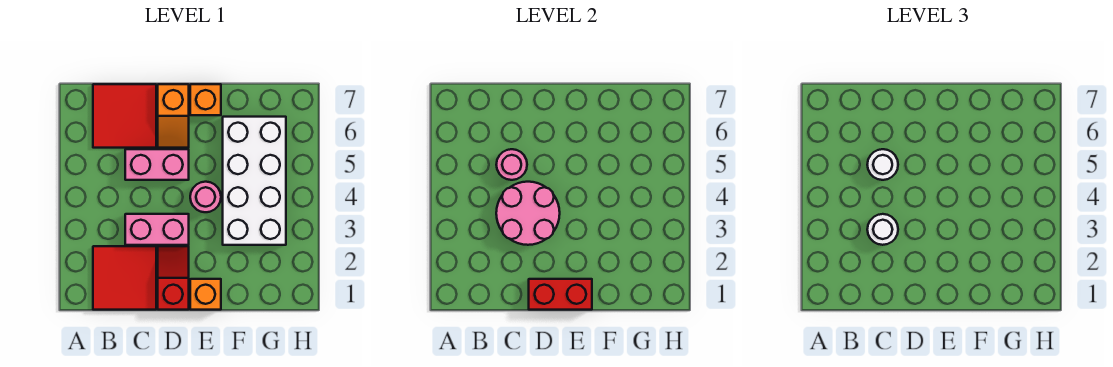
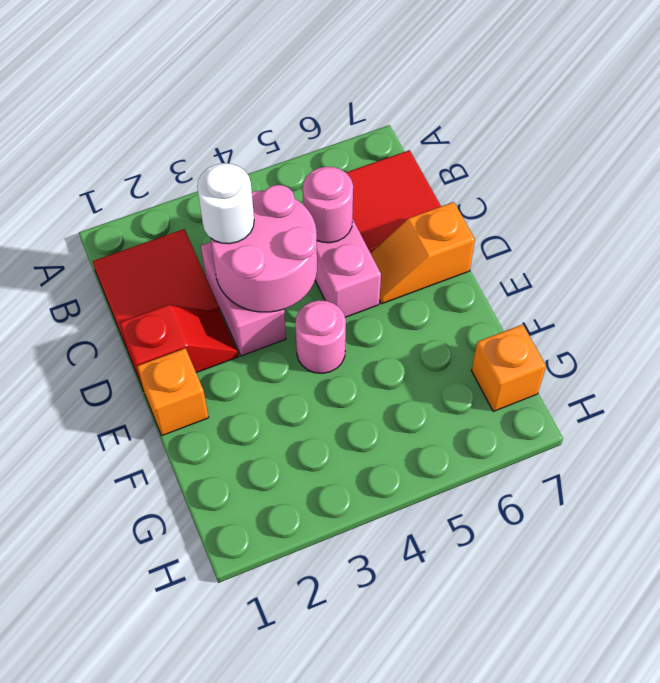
white 1x1 round brick [867,149,898,180] -> none
red 1x2 brick [529,279,592,310] -> none
orange 1x1 brick [190,84,221,115] -> orange 1x1 brick moved to [471,324,546,411]
white 2x4 brick [223,117,286,245] -> none

